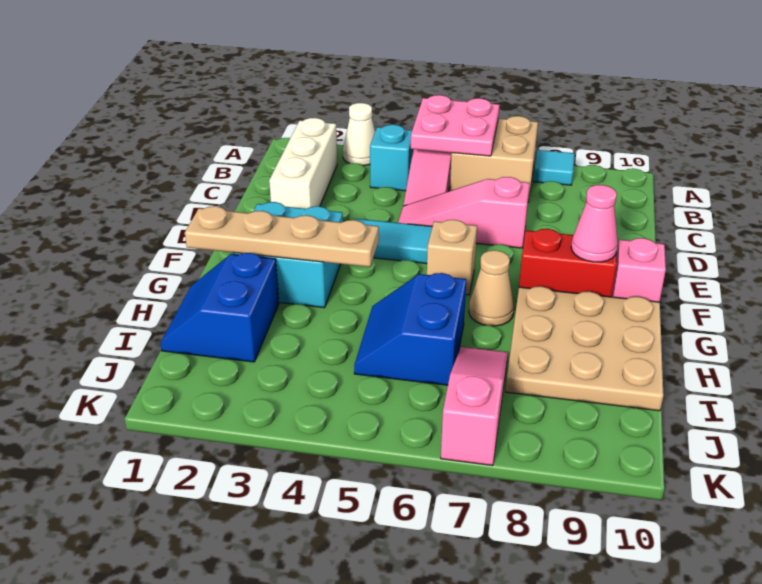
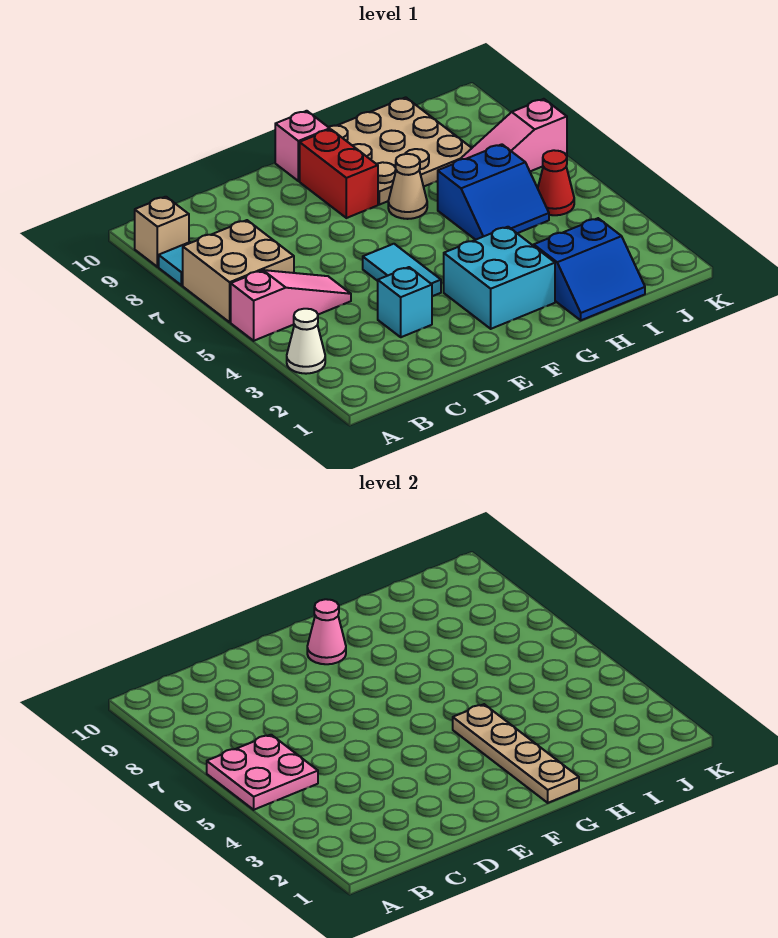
white 1x3 brick [269,118,337,209] -> none
cyan 1x1 brick [370,125,413,191] -> cyan 1x1 brick moved to [378,267,432,337]
pink 1x3 slope [398,177,530,248] -> none
tan 1x1 brick [427,220,477,295] -> tan 1x1 brick moved to [135,197,189,267]
none -> red 1x1 cone [538,150,574,215]

